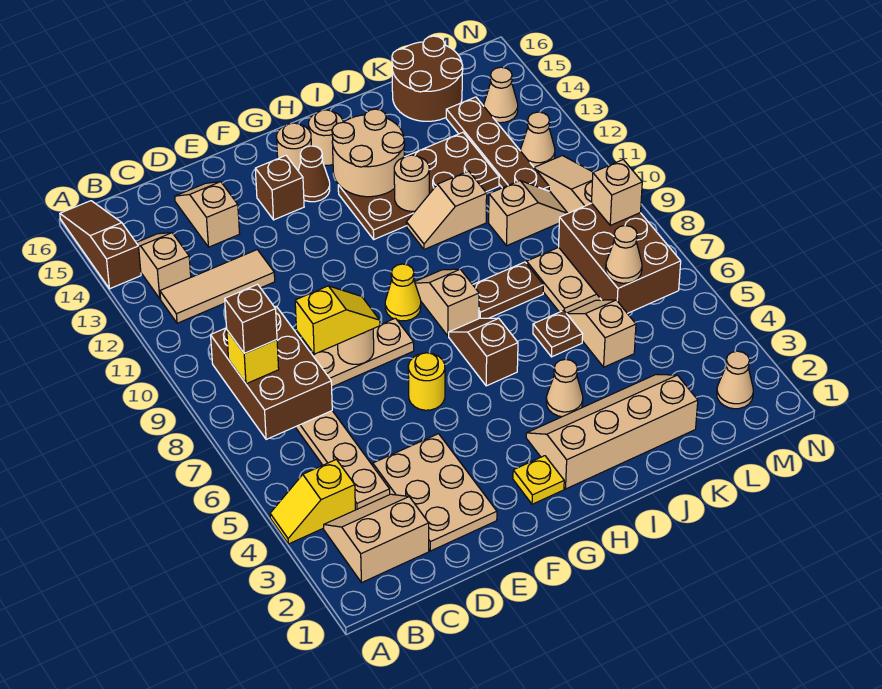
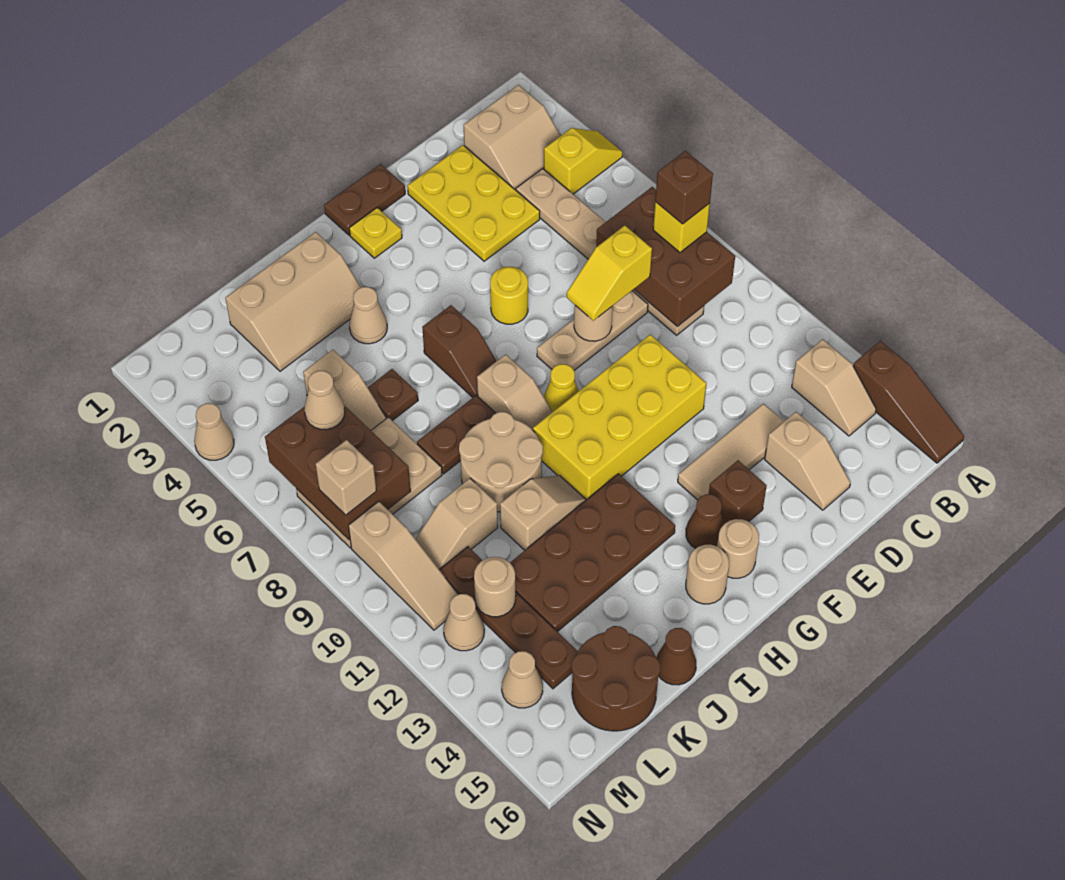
tan 1x3 tile [160,250,275,323] -> tan 1x3 tile moved to [678,404,784,500]
tan 2x3 plate [373,434,497,551] -> yellow 2x3 plate [408,145,540,261]
none -> yellow 2x4 brick [533,334,706,500]
none -> brown 1x2 plate [324,164,405,235]
tan 2x4 slope [526,374,698,489] -> tan 2x3 slope [225,232,361,371]
tan 2x2 round brick [332,109,405,197] -> tan 2x2 round brick moved to [459,412,543,512]
tan 1x1 round brick [394,155,429,211] -> tan 1x1 round brick moved to [474,557,516,617]
none -> brown 1x1 cone [656,628,696,685]
tan 1x1 cone [717,351,753,409] -> tan 1x1 cone moved to [194,403,234,460]

